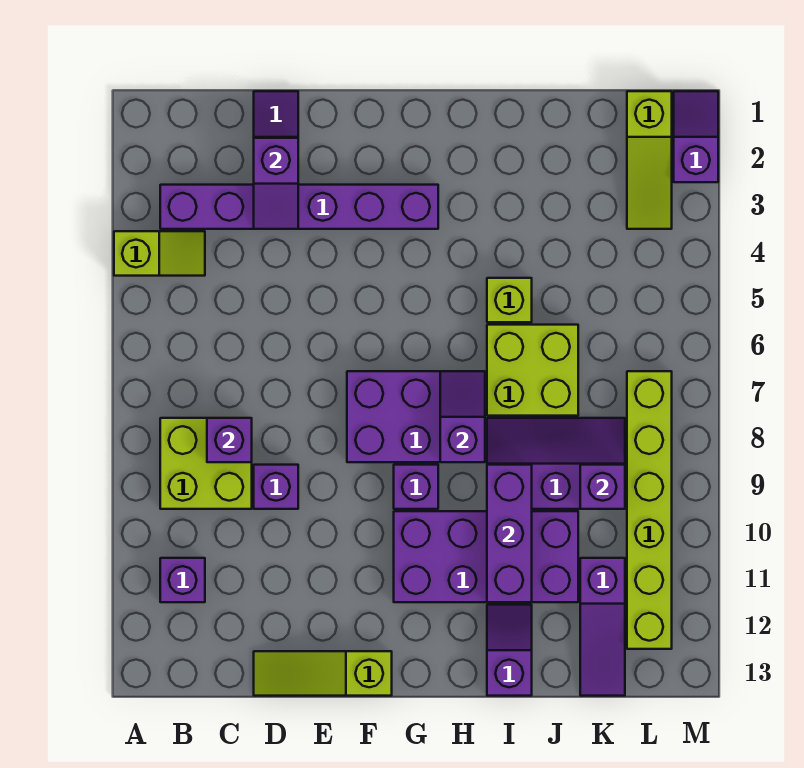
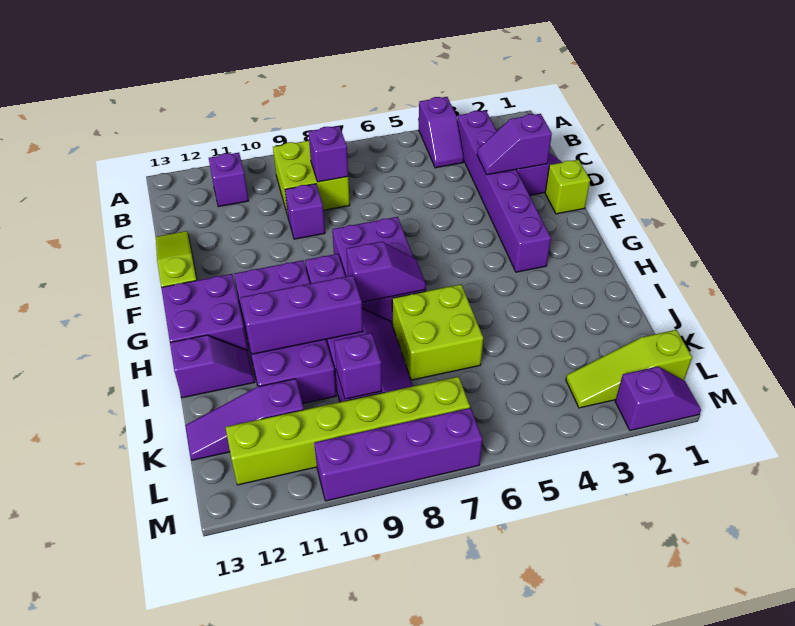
lime 1x2 slope [114,231,205,276] -> purple 1x2 slope [419,97,464,168]
none -> purple 2x2 brick [161,274,248,350]
lime 1x1 brick [487,278,532,322] -> lime 1x1 brick moved to [545,160,590,214]
none -> purple 1x4 brick [314,408,483,501]

